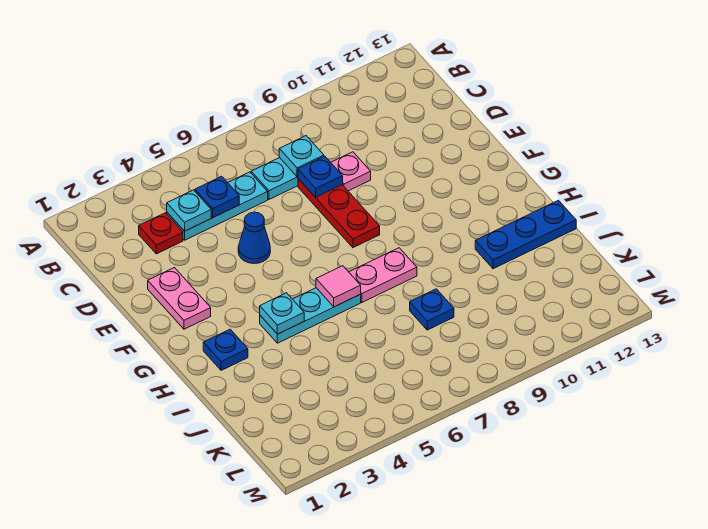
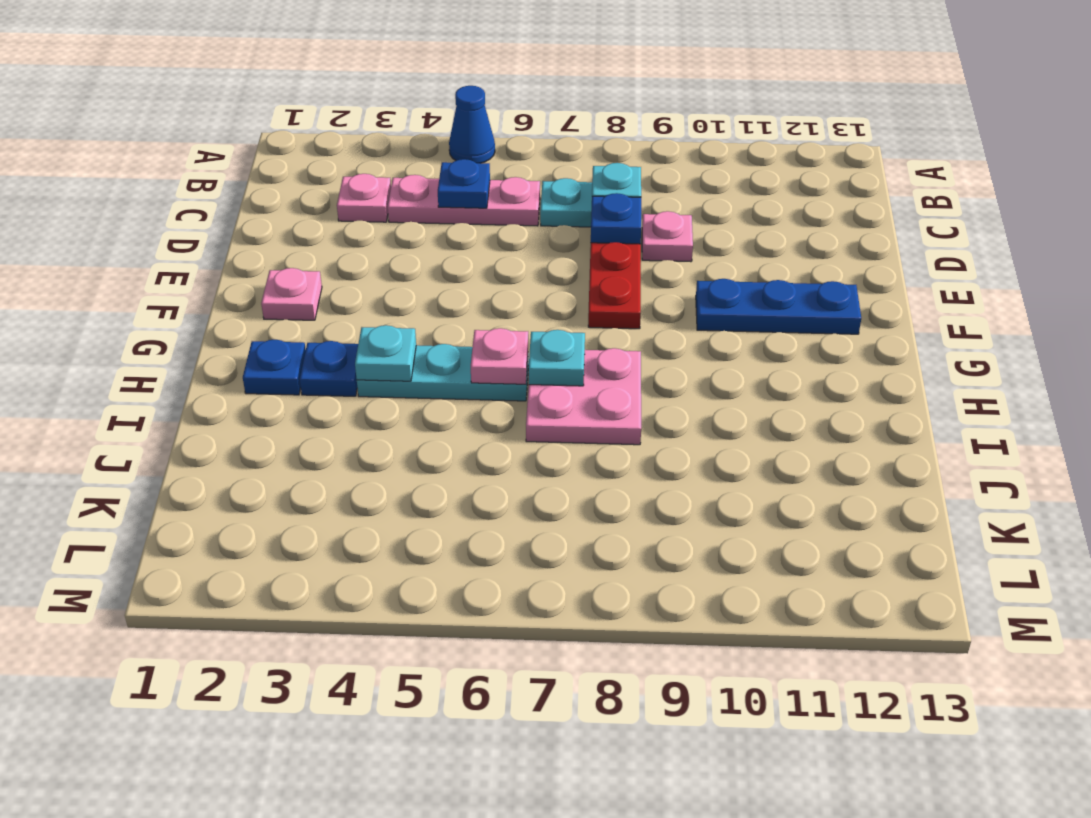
red 1x1 plate [139,213,183,254] -> pink 1x1 plate [337,174,391,222]
cyan 1x3 plate [167,172,268,240] -> pink 1x3 plate [388,175,540,226]
cyan 1x1 plate [167,190,211,231] -> cyan 1x1 plate moved to [529,330,585,386]
pink 1x2 plate [148,268,211,329] -> pink 1x1 plate [261,268,322,320]
blue 1x1 cone [238,212,270,264] -> blue 1x1 cone moved to [449,86,495,163]
pink 1x1 tile [316,266,361,307] -> pink 1x1 plate [471,328,528,384]
pink 1x2 plate [349,248,417,302] -> pink 2x2 plate [526,348,641,445]
blue 1x3 plate [475,200,576,269] -> blue 1x3 plate moved to [696,279,861,334]
blue 1x1 plate [410,289,454,330] -> blue 1x1 plate moved to [300,341,358,396]

